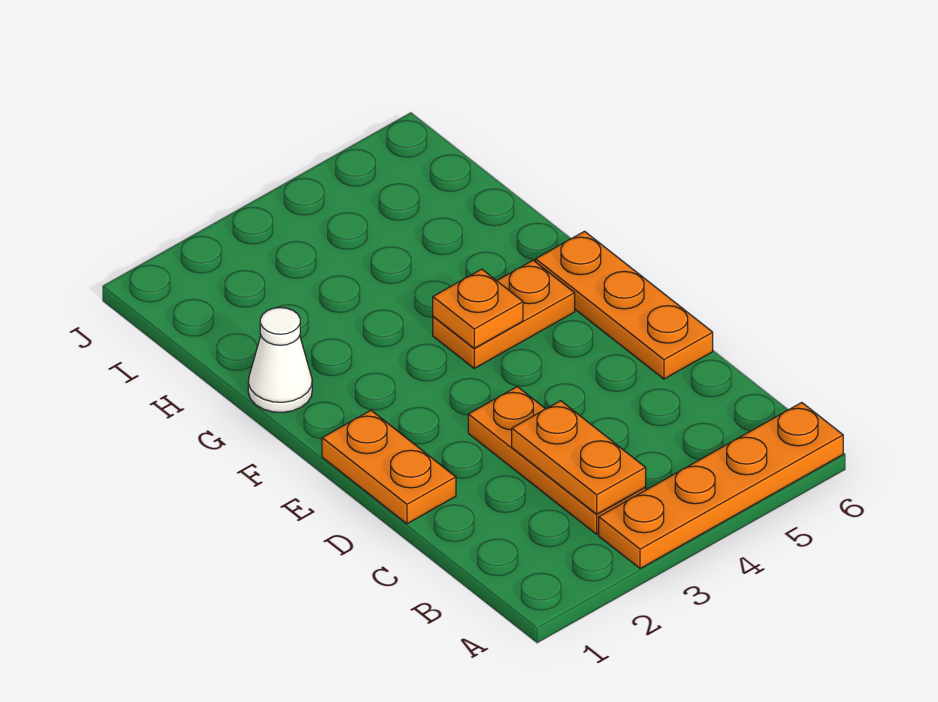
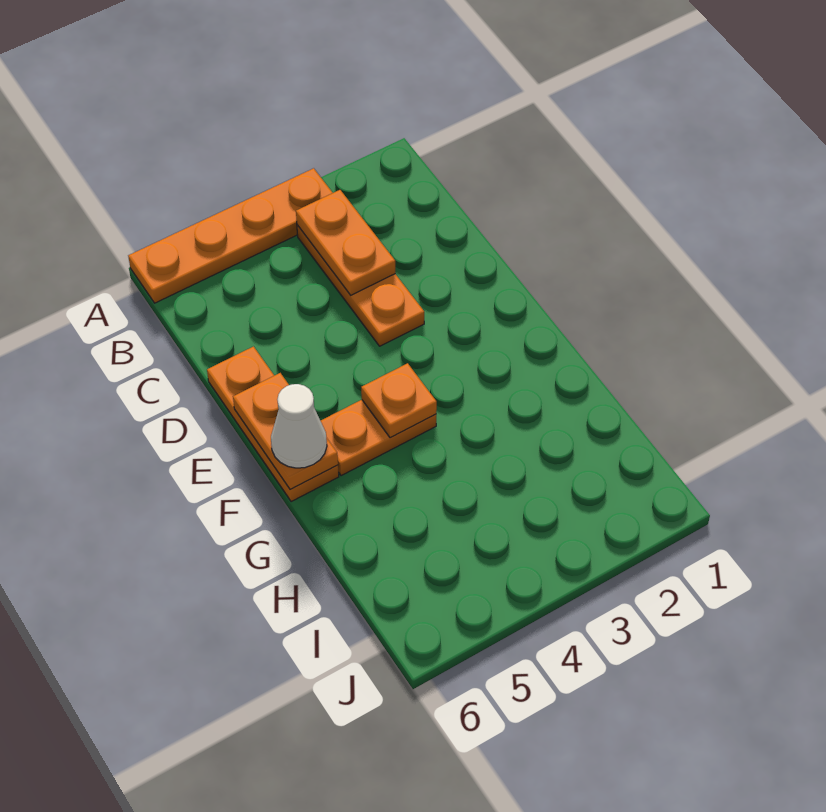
orange 1x2 plate [322,410,456,524] -> orange 1x2 plate moved to [233,373,338,490]
white 1x1 cone [248,308,312,412] -> white 1x1 cone moved to [271,384,327,468]

